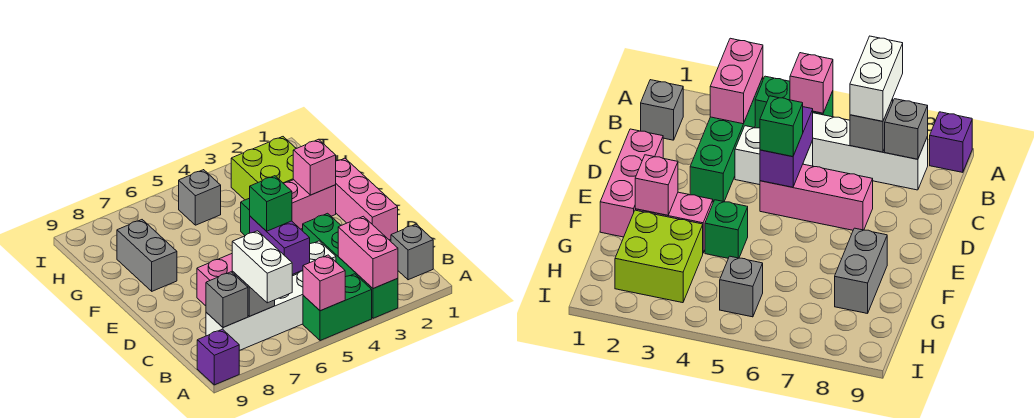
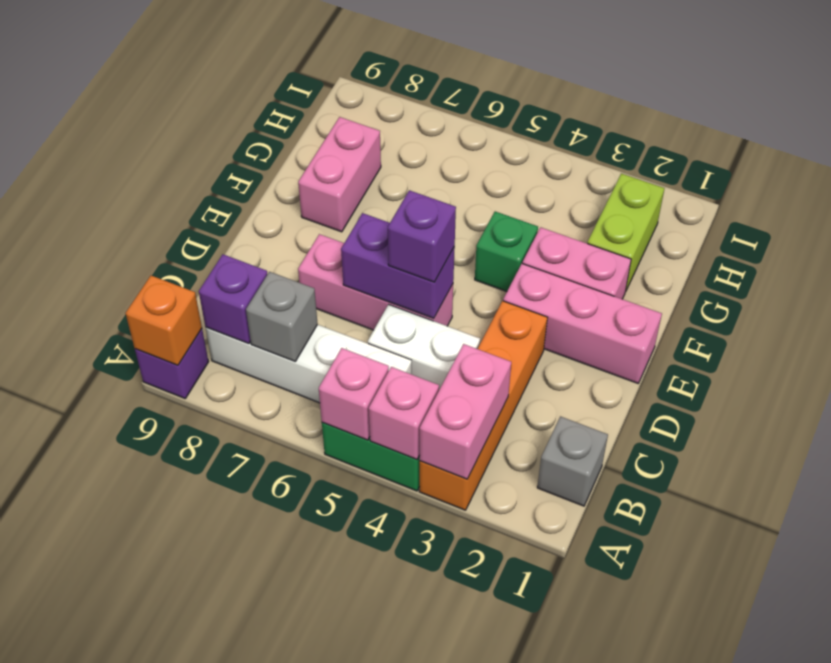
green 1x4 brick [303,213,398,318] -> orange 1x4 brick [419,301,548,510]
white 1x2 brick [232,231,293,303] -> none
none -> orange 1x1 brick [125,276,202,365]
grey 1x1 brick [206,272,248,327] -> purple 1x1 brick [199,254,267,344]
purple 1x2 brick [250,216,310,274] -> purple 1x2 brick turned to [341,213,455,319]
pink 1x3 brick [336,158,398,240] -> pink 1x3 brick turned to [503,264,662,383]
green 1x1 brick [250,176,292,231] -> purple 1x1 brick [388,190,456,282]
pink 1x1 brick [293,139,336,195] -> pink 1x1 brick moved to [369,367,439,460]
grey 1x2 brick [117,220,177,291] -> pink 1x2 brick [298,117,381,232]
lime 2x2 brick [231,137,296,200] -> lime 1x2 brick [587,174,665,292]
grey 1x1 brick [179,170,221,225] -> none

